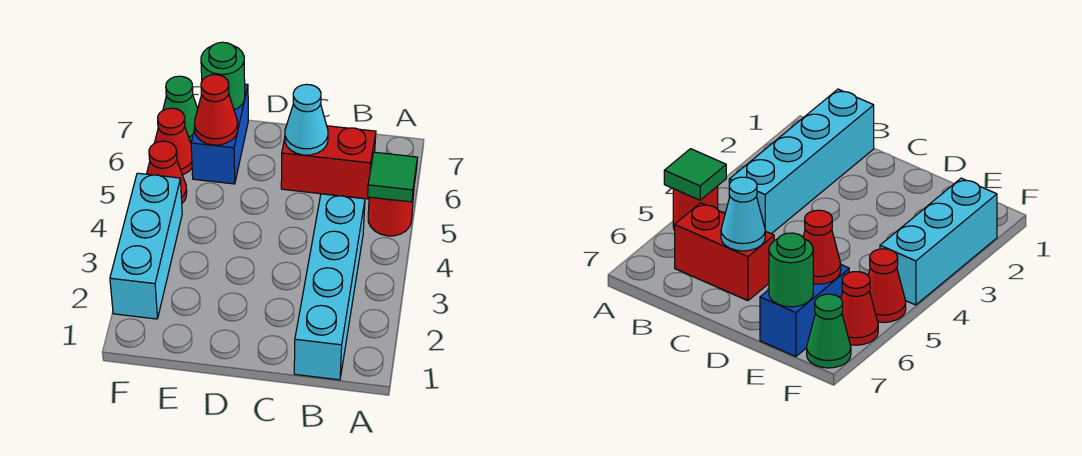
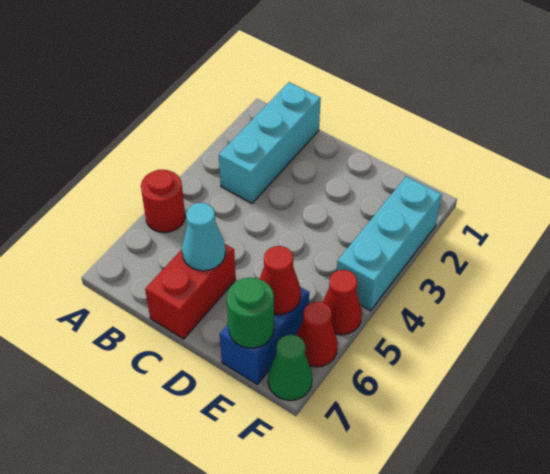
green 1x1 tile [368,152,417,202] -> none
cyan 1x4 brick [294,194,365,380] -> cyan 1x3 brick [219,82,321,203]
red 1x2 brick [281,126,376,199] -> red 1x2 brick turned to [145,244,236,339]

